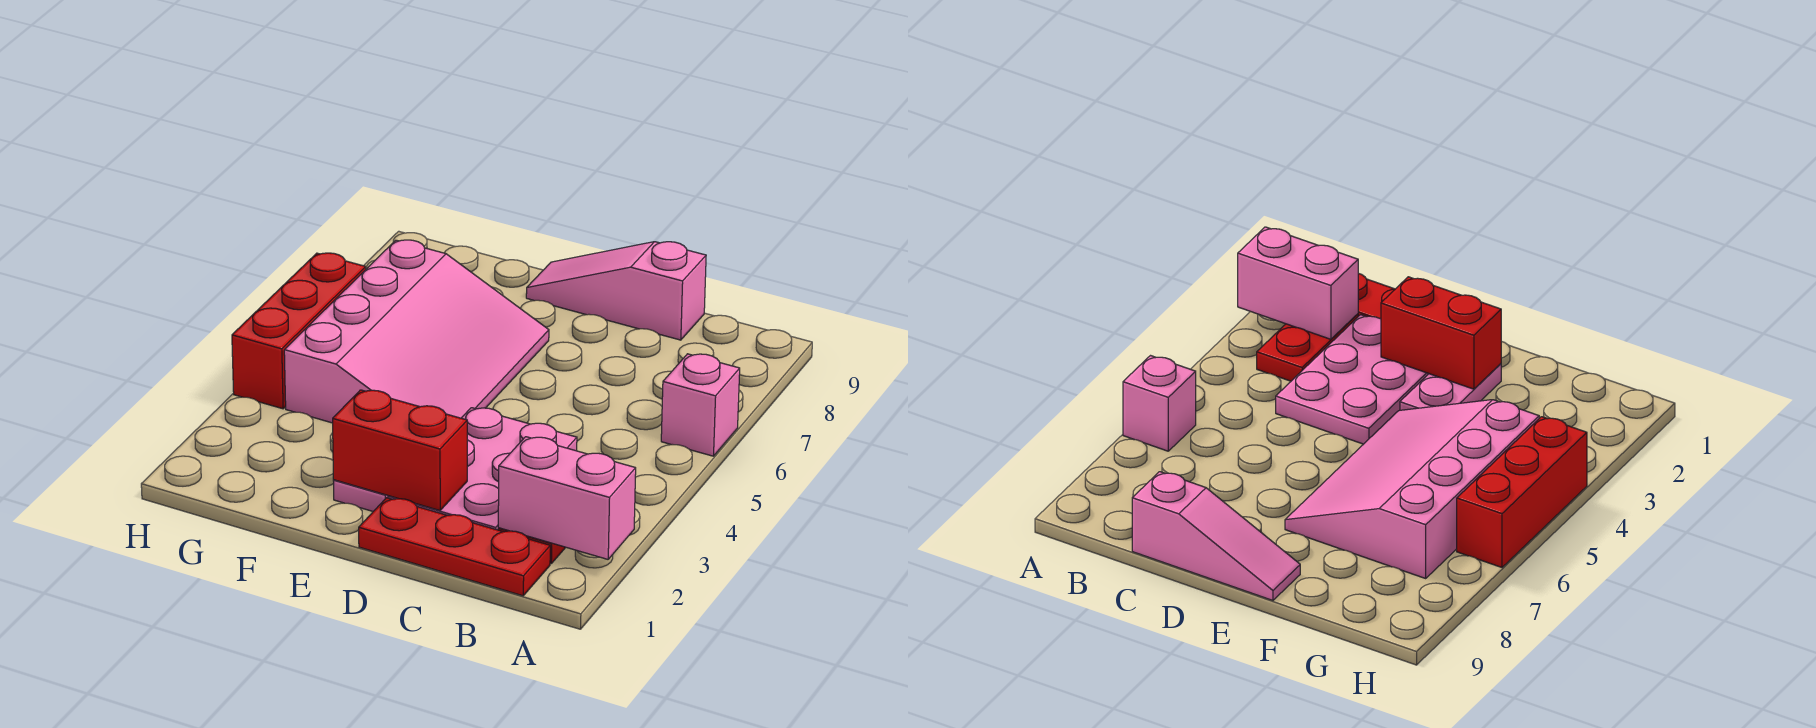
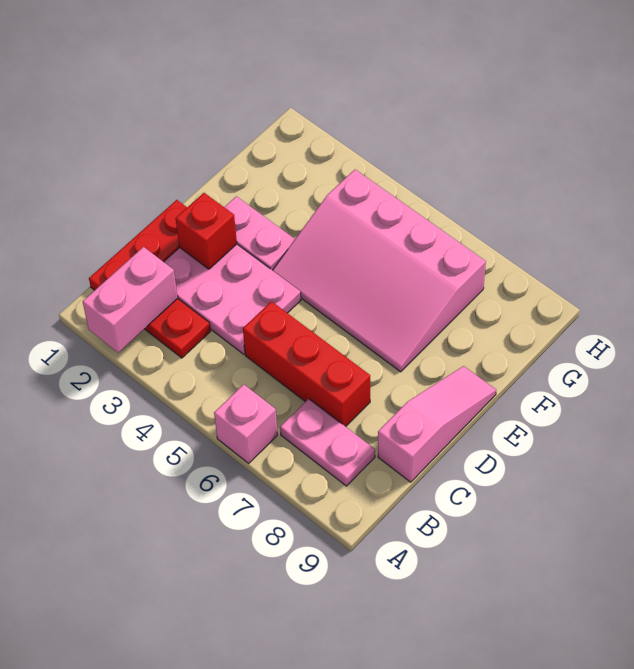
none -> pink 1x2 plate [280,399,375,486]
red 1x2 brick [333,390,467,511] -> red 1x1 brick [175,193,237,269]
red 1x3 brick [232,253,366,409] -> red 1x3 brick moved to [243,301,370,427]

